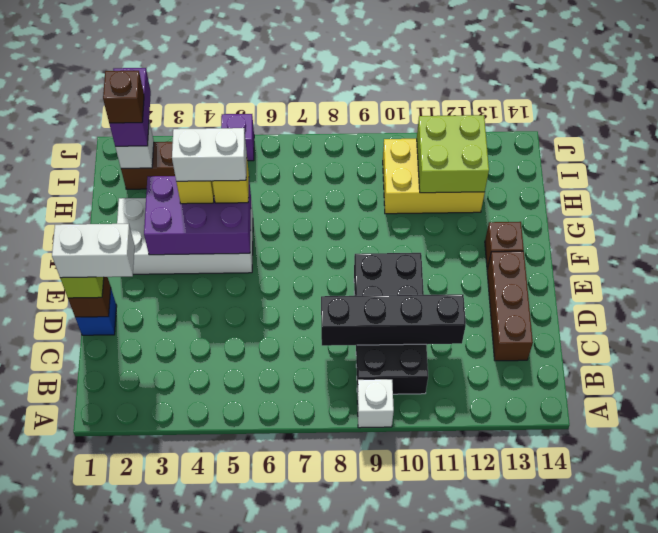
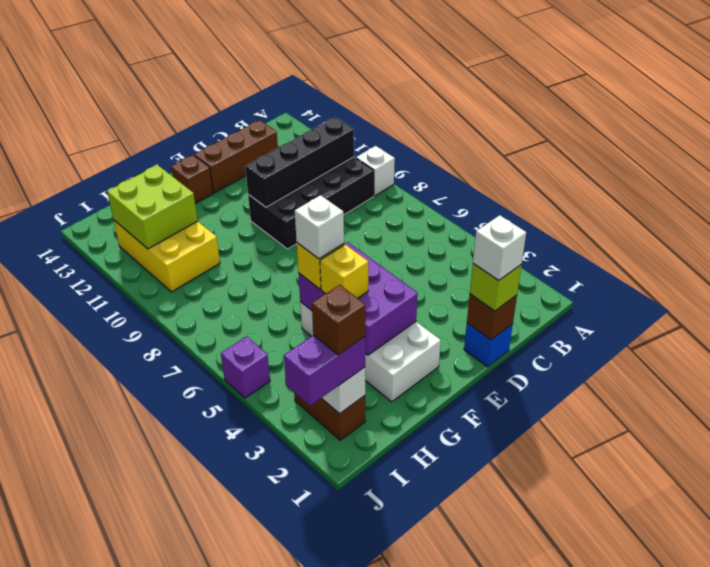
black 1x4 brick [321,294,466,346] -> black 1x4 brick turned to [245,117,354,207]
white 1x2 brick [52,224,135,278] -> white 1x1 brick [473,215,526,280]
white 1x2 brick [172,128,247,181] -> white 1x1 brick [295,195,344,259]

